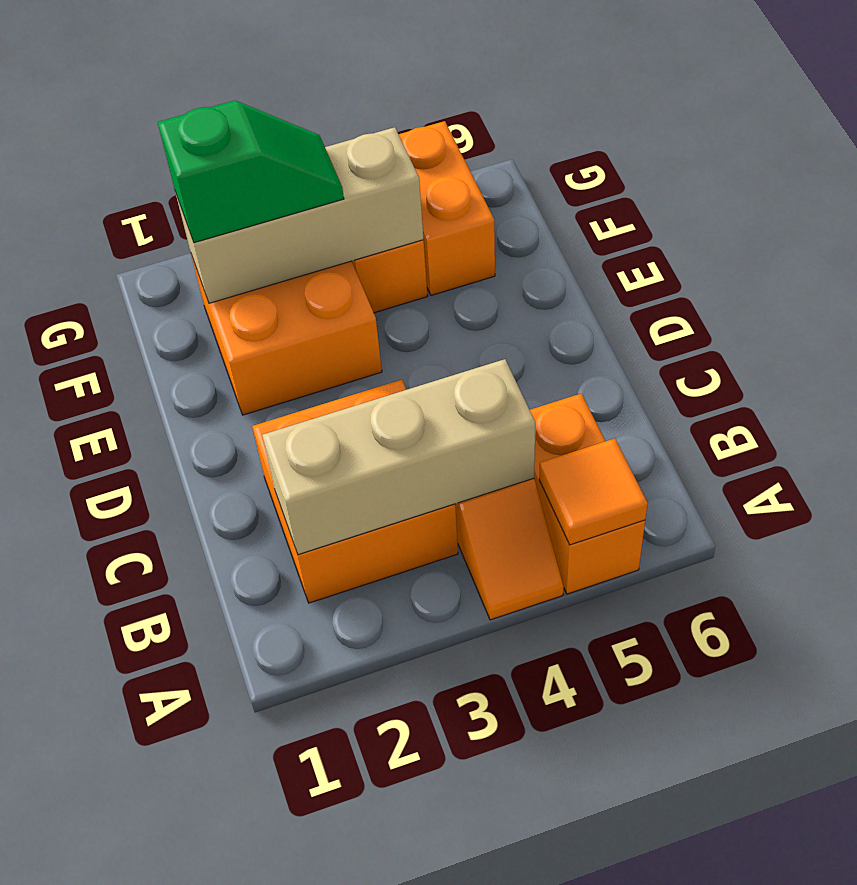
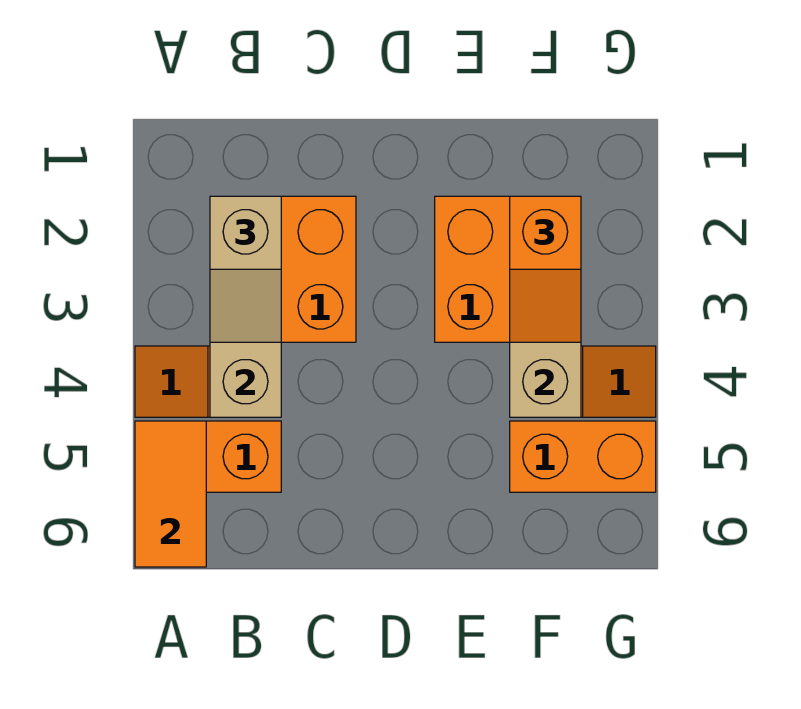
orange 1x1 tile [539,438,648,545] -> orange 1x2 tile [135,421,206,567]
none -> tan 1x2 slope [210,196,281,342]
green 1x2 slope [158,101,344,243] -> orange 1x2 slope [510,196,581,342]

